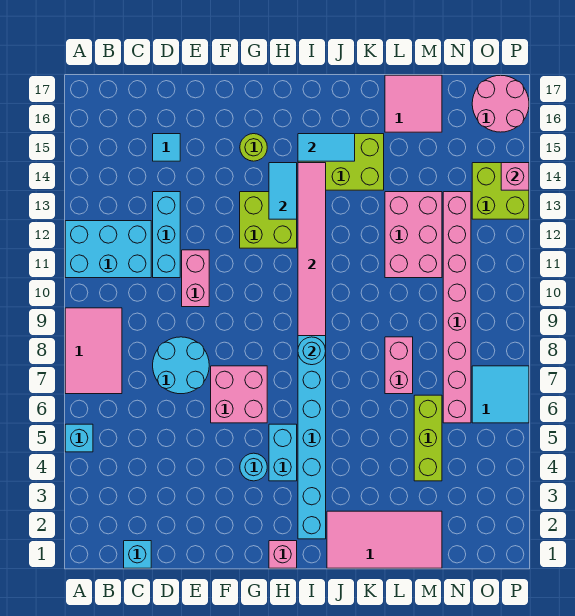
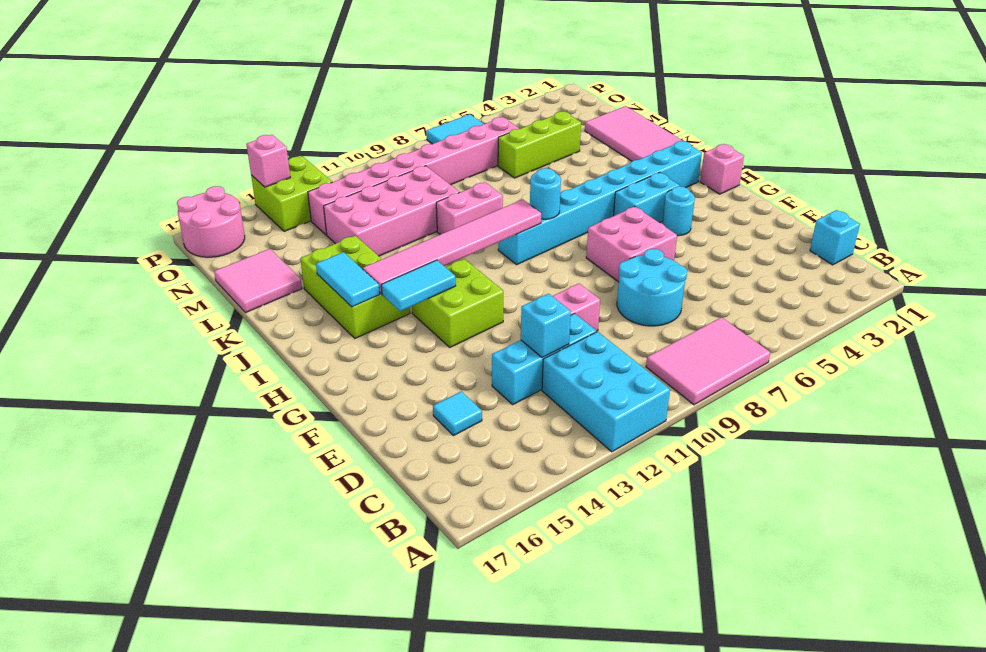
cyan 1x1 brick [65,424,93,452] -> cyan 1x1 brick moved to [521,294,571,358]
lime 1x1 round brick [240,134,267,161] -> none
pink 1x2 brick [385,337,413,394] -> pink 1x2 brick moved to [436,182,503,234]
pink 2x3 brick [385,192,442,278] -> pink 2x4 brick [324,166,460,256]

